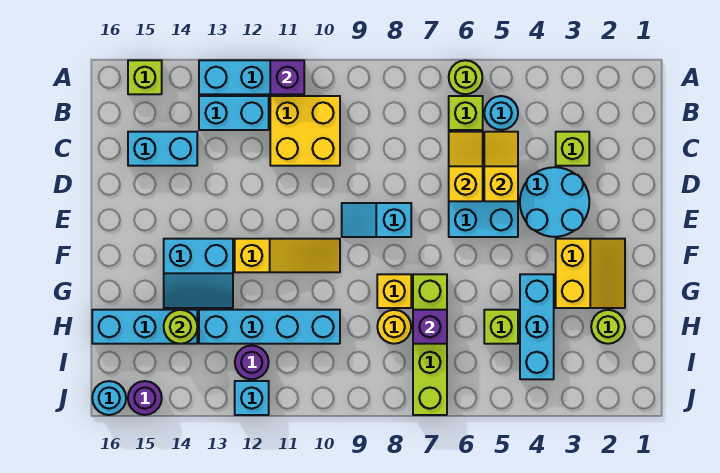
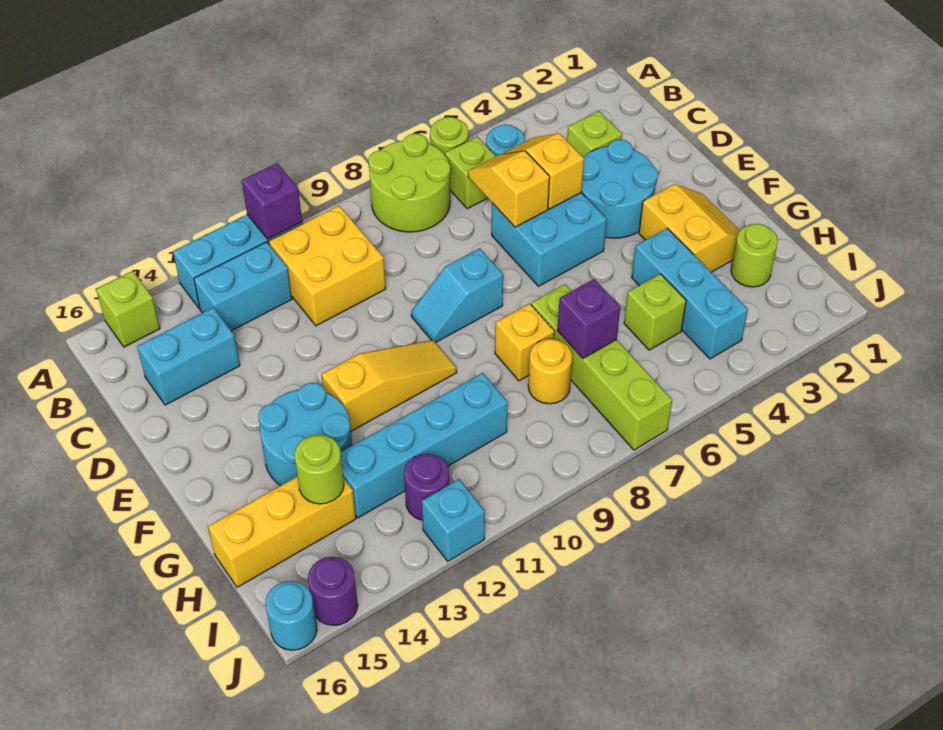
none -> lime 2x2 round brick [368,134,451,232]
cyan 2x2 slope [164,239,233,308] -> cyan 2x2 round brick [258,383,352,486]
cyan 1x3 brick [92,310,197,344] -> yellow 1x3 brick [208,476,356,587]

